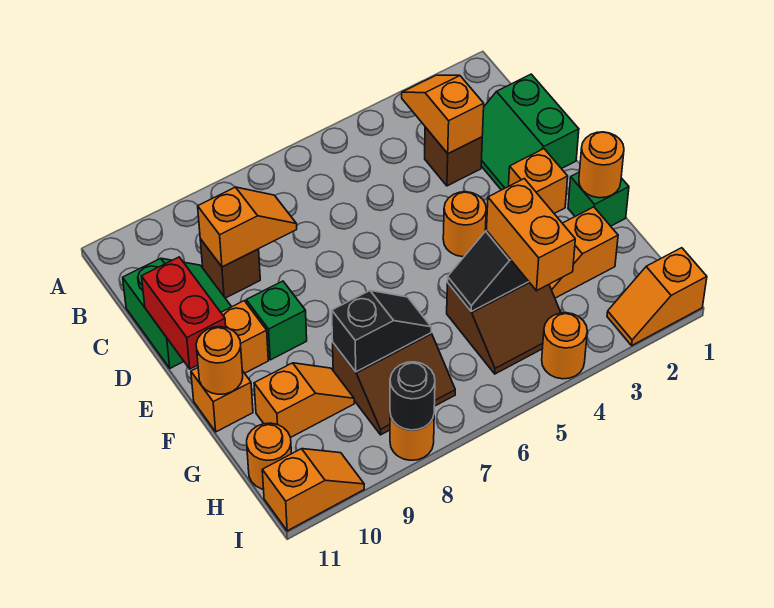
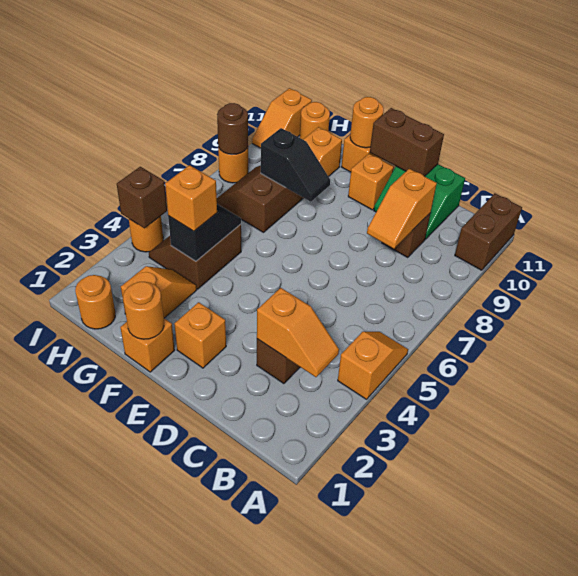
none -> brown 1x2 brick [455,193,522,270]
green 2x2 slope [481,74,579,190] -> none
red 1x2 brick [142,257,226,369] -> brown 1x2 brick [370,108,444,176]
orange 1x1 round brick [443,192,486,257] -> orange 1x1 round brick moved to [75,275,115,329]
green 1x1 brick [246,281,307,360] -> none
green 1x1 brick [568,173,629,226] -> orange 1x1 brick [120,318,175,372]
orange 1x2 brick [487,179,575,291] -> orange 1x1 brick [165,165,217,231]
black 1x2 slope [332,290,431,372] -> black 1x2 slope turned to [261,128,330,202]
orange 1x2 slope [607,248,707,345] -> orange 1x2 slope moved to [338,332,408,399]
none -> brown 1x1 brick [117,167,167,228]
black 1x1 round brick [390,362,435,430] -> brown 1x1 round brick [217,103,248,155]

